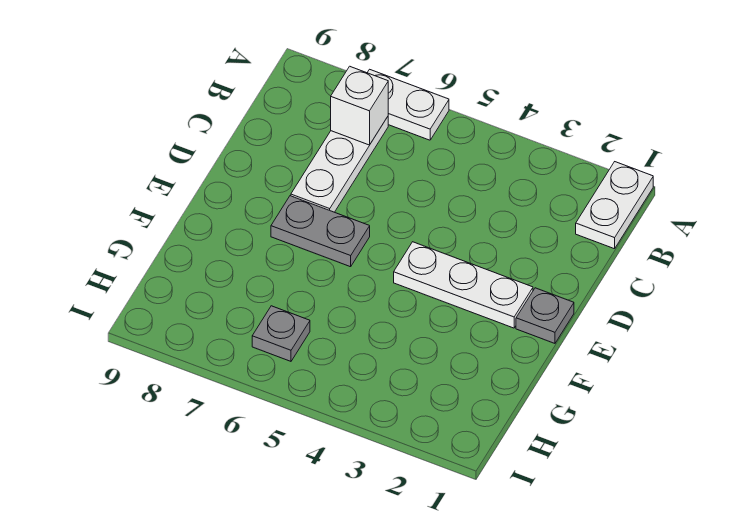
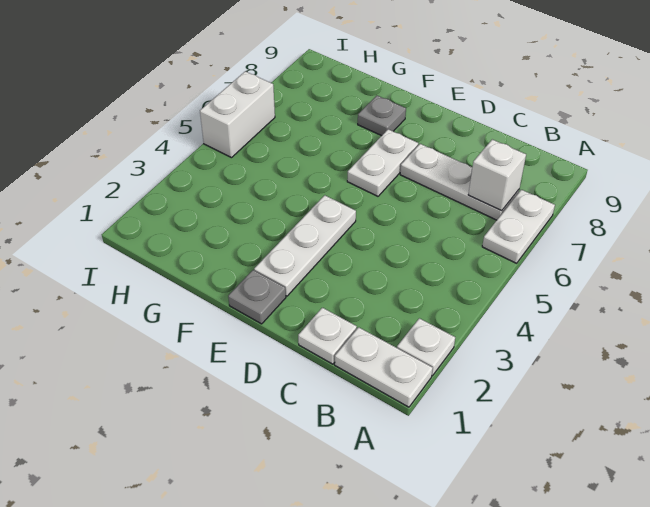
none -> white 1x1 plate [397,318,455,376]
none -> white 1x1 plate [298,308,357,364]
grey 1x2 plate [271,196,370,267] -> white 1x2 plate [347,129,418,196]
grey 1x1 plate [252,306,310,361] -> grey 1x1 plate moved to [358,96,406,136]
none -> white 1x2 brick [200,71,275,158]

